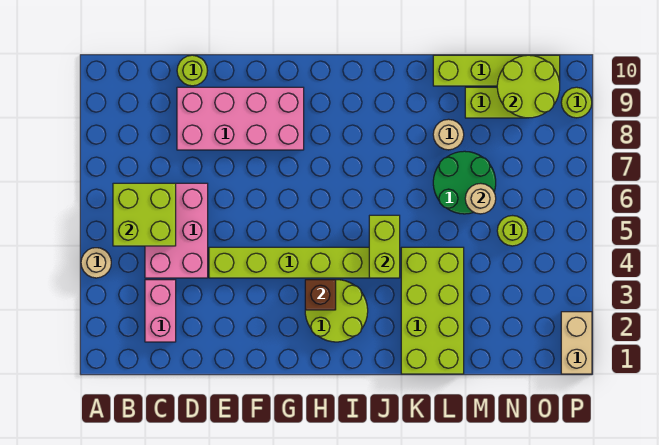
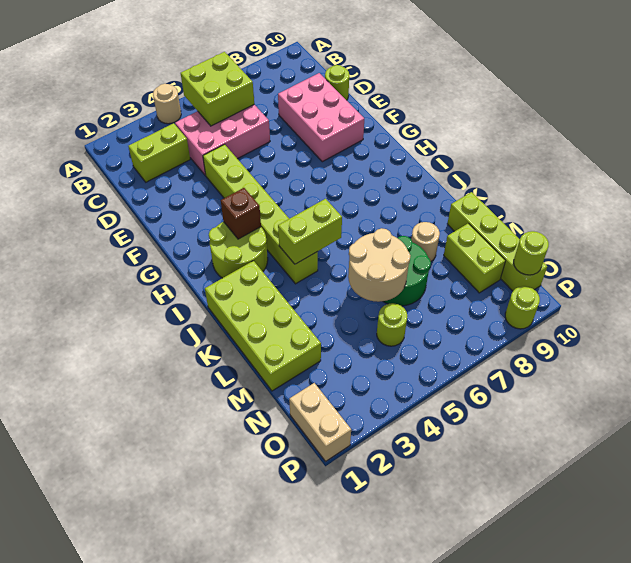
pink 1x2 brick [145,280,176,342] -> lime 1x2 brick [128,123,190,182]
pink 2x4 brick [177,87,304,150] -> pink 2x3 brick [278,73,364,162]
lime 2x4 brick [401,247,464,374] -> lime 2x4 brick turned to [205,261,321,391]
tan 1x1 round brick [465,183,496,214] -> tan 2x2 round brick [348,228,411,302]
lime 2x2 round brick [497,55,560,118] -> lime 1x1 round brick [514,231,549,275]
tan 1x2 brick [561,312,592,374] -> tan 1x2 brick turned to [289,383,351,461]

